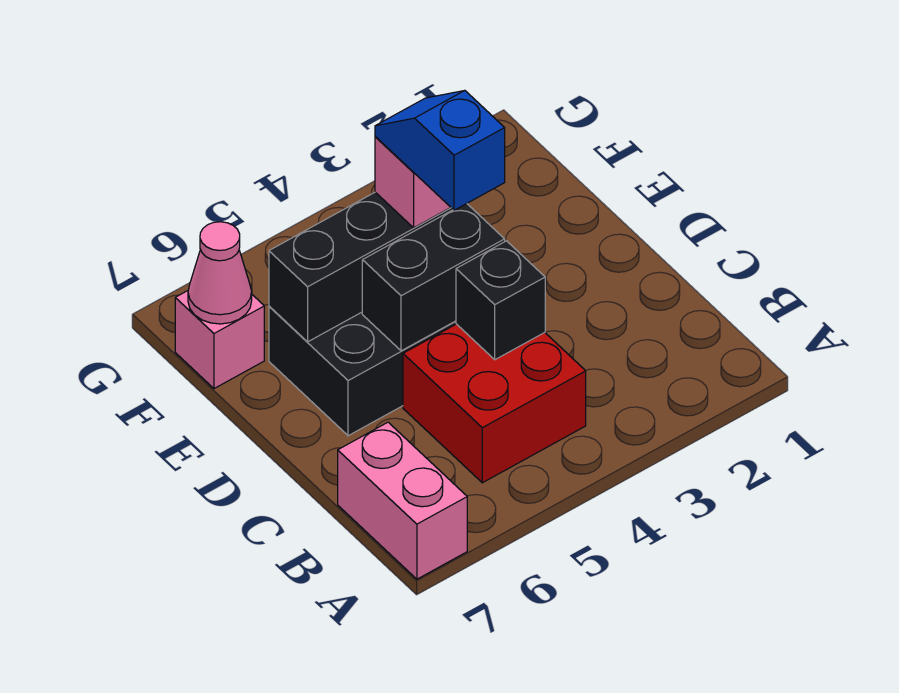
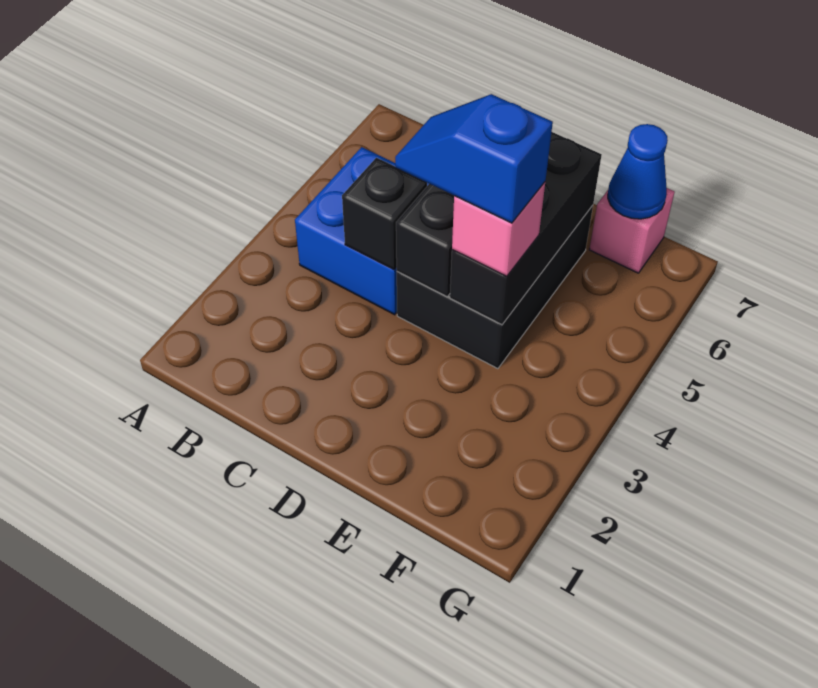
pink 1x2 brick [338,422,467,579] -> none
red 2x2 brick [403,324,586,483] -> blue 2x2 brick [295,147,429,315]
blue 1x2 slope [375,91,505,210] -> blue 1x2 slope turned to [395,94,553,223]
pink 1x1 cone [188,222,252,324] -> blue 1x1 cone [608,124,668,219]

